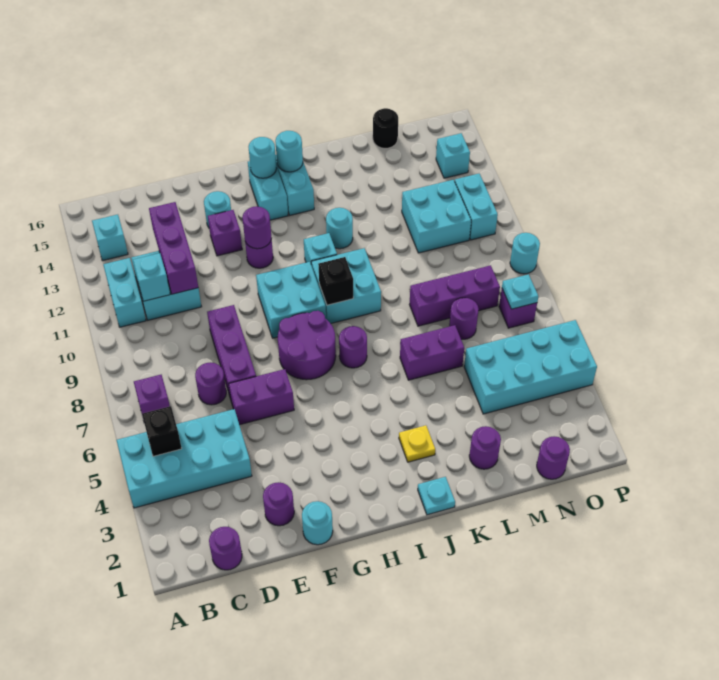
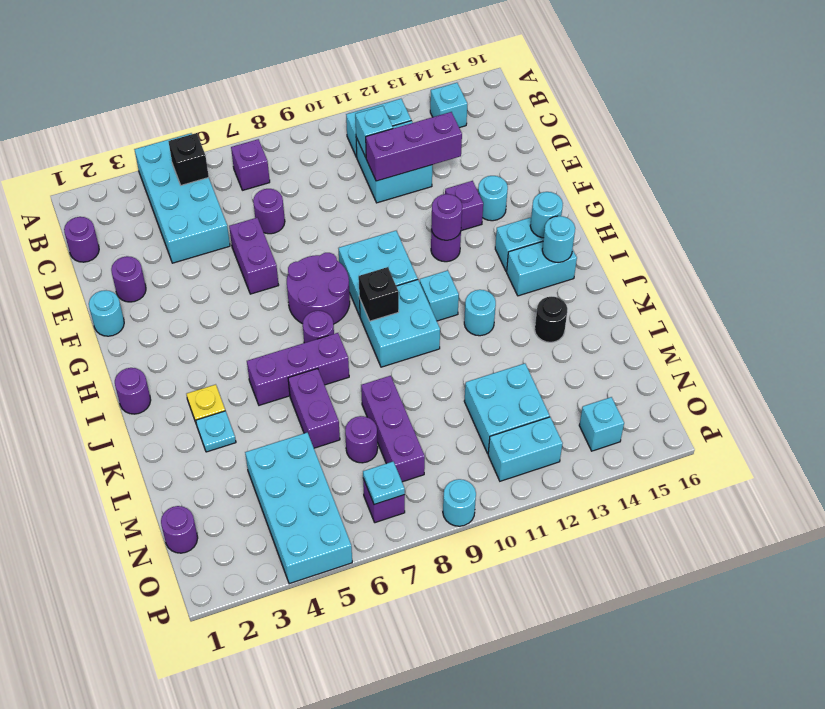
purple 1x3 brick [207,305,256,399] -> purple 1x3 brick moved to [247,333,349,405]
cyan 1x1 plate [418,477,455,515] -> cyan 1x1 plate moved to [196,411,236,452]
purple 1x1 round brick [469,426,501,469] -> purple 1x1 round brick moved to [115,368,151,414]
black 1x1 round brick [373,108,398,148] -> black 1x1 round brick moved to [535,297,567,342]

